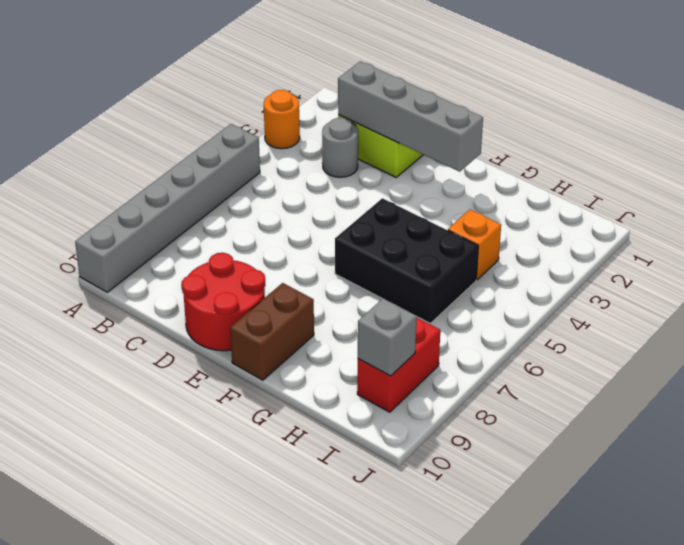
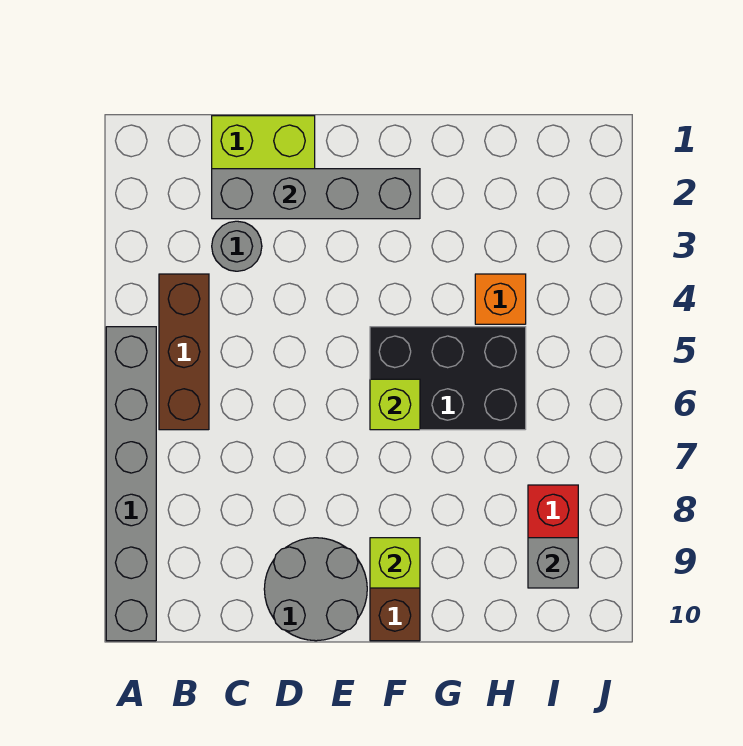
orange 1x1 round brick [264,90,300,149] -> none
none -> brown 1x3 brick [159,274,209,430]
red 2x2 round brick [182,253,266,351] -> grey 2x2 round brick [264,538,367,641]
none -> lime 1x1 brick [370,379,420,430]
none -> lime 1x1 brick [370,538,420,588]

